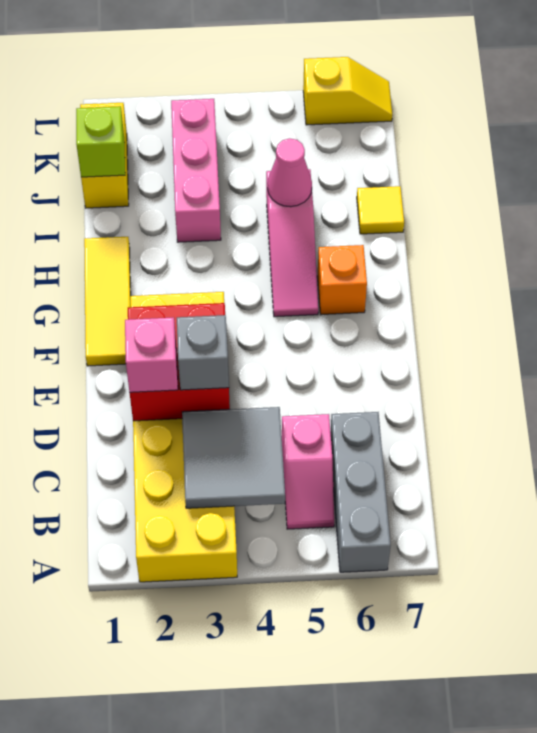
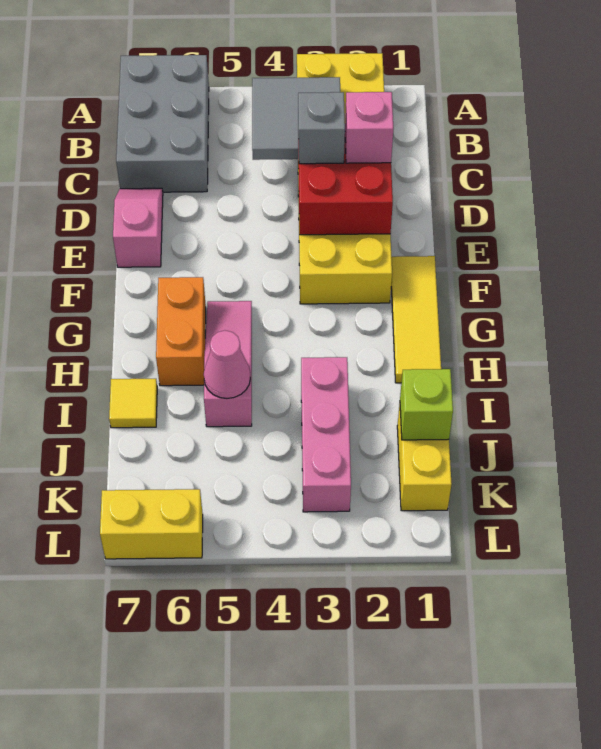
grey 1x3 brick [330,412,391,572] -> grey 2x3 brick [116,55,209,192]
pink 1x2 slope [282,414,334,529] -> pink 1x2 slope moved to [113,188,163,267]
orange 1x1 brick [317,245,367,314] -> orange 1x2 brick [156,277,206,386]
yellow 1x2 slope [303,57,392,125] -> yellow 1x2 brick [100,489,203,559]

